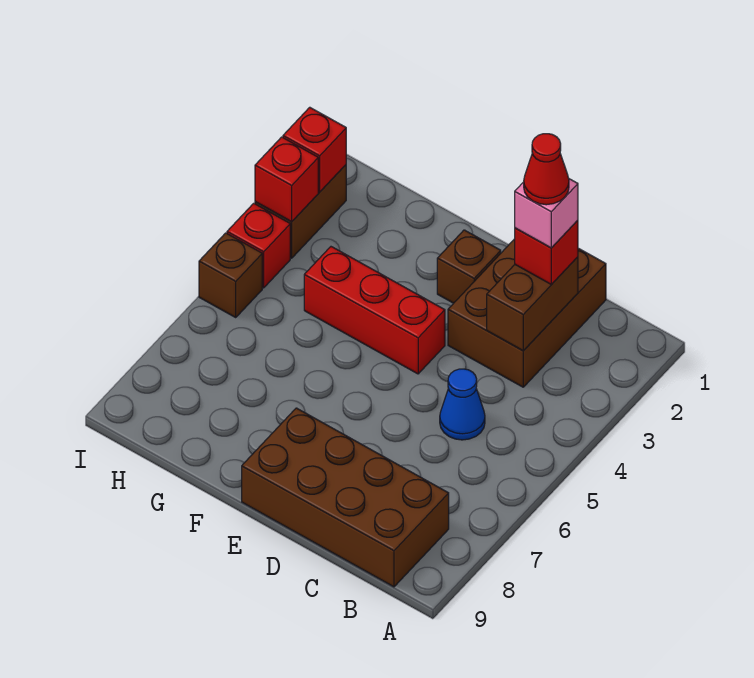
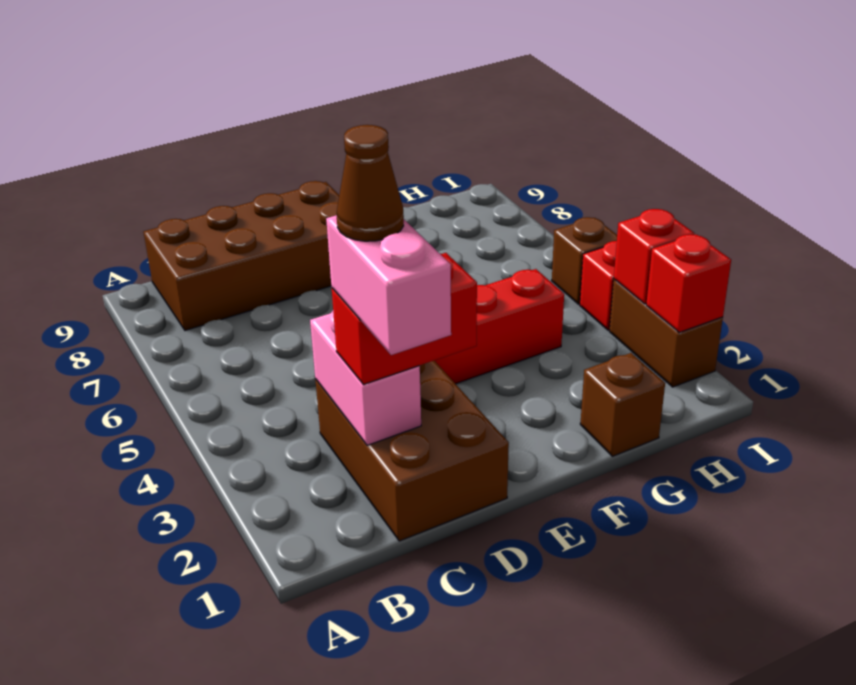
brown 1x2 brick [487,257,578,351] -> pink 1x2 brick [310,311,421,445]
red 1x1 brick [515,220,578,285] -> red 1x2 brick [332,253,477,385]
pink 1x1 brick [515,179,578,248] -> pink 1x2 brick [326,215,451,355]
red 1x1 cone [524,134,569,205] -> brown 1x1 cone [337,125,404,241]
blue 1x1 cone [440,369,485,440] -> none
brown 1x1 brick [437,230,501,303] -> brown 1x1 brick moved to [580,353,665,456]

